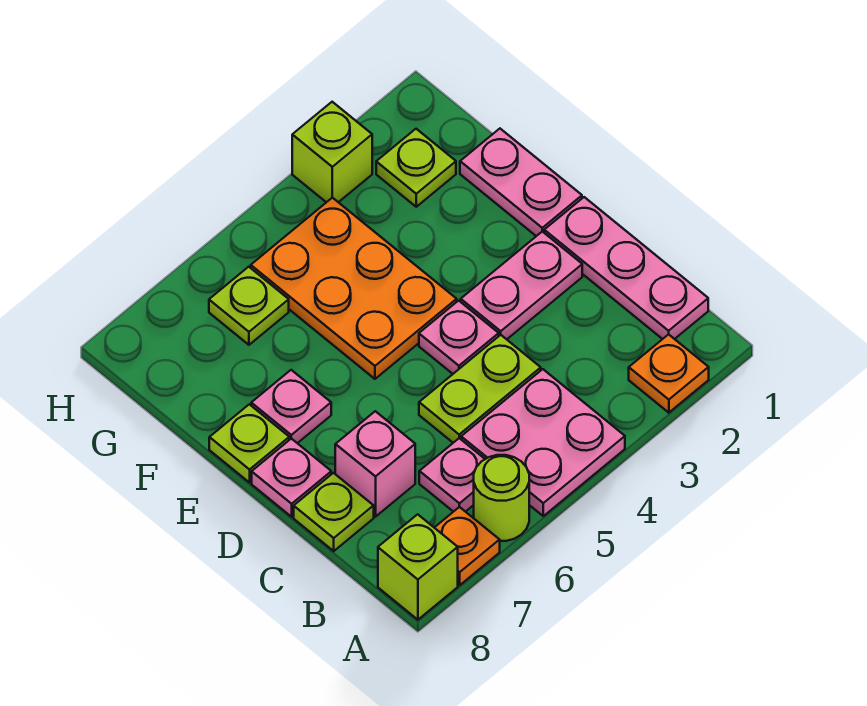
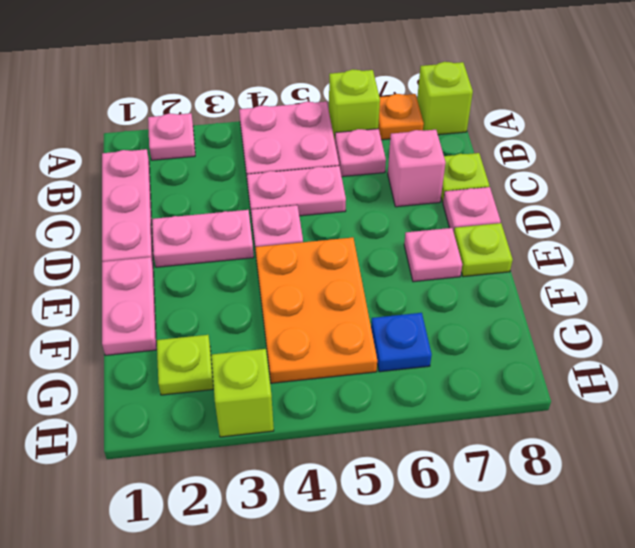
orange 1x1 plate [629,334,709,413] -> pink 1x1 plate [148,113,195,160]
lime 1x1 round brick [474,455,529,541] -> lime 1x1 brick [329,69,380,140]
lime 1x2 plate [419,335,541,443] -> pink 1x2 plate [247,166,346,216]
lime 1x1 plate [209,267,289,345] -> blue 1x1 plate [371,313,432,372]

